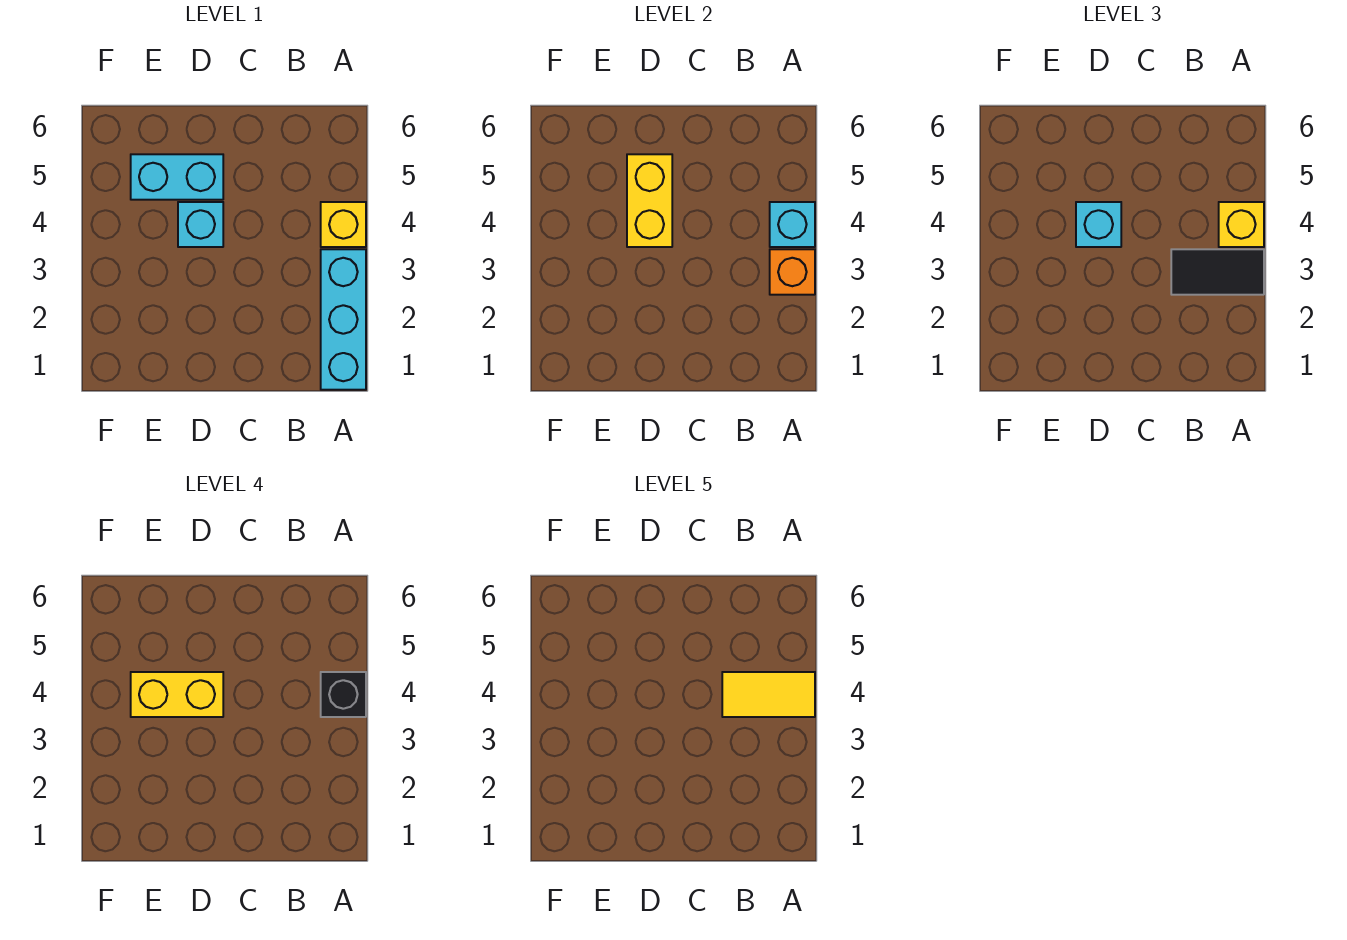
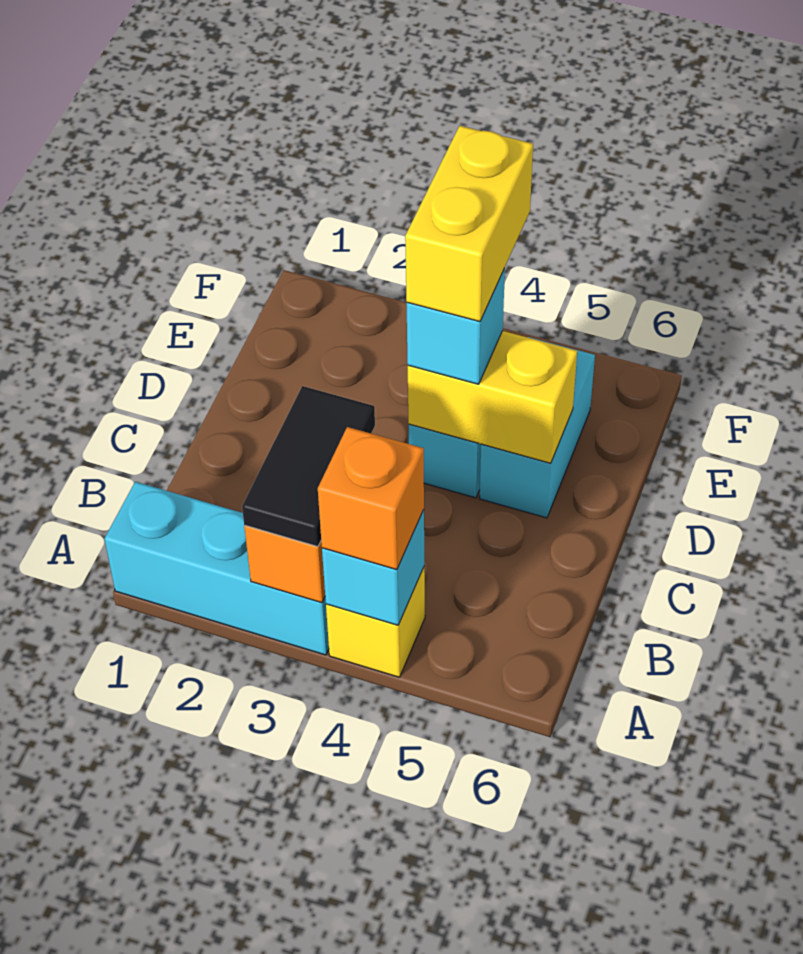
yellow 1x1 brick [1219,202,1264,247] -> orange 1x1 brick [318,427,424,570]
black 1x1 brick [321,672,366,717] -> none
yellow 1x2 tile [722,672,815,717] -> none

